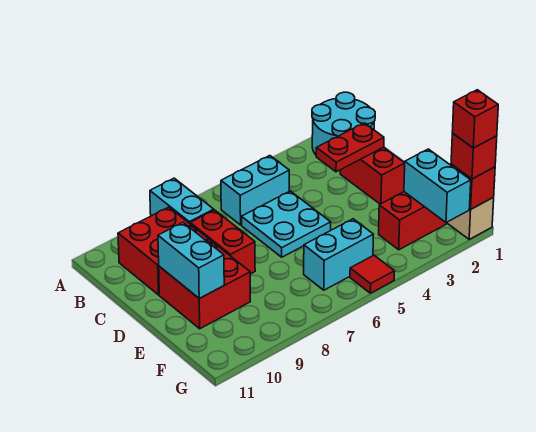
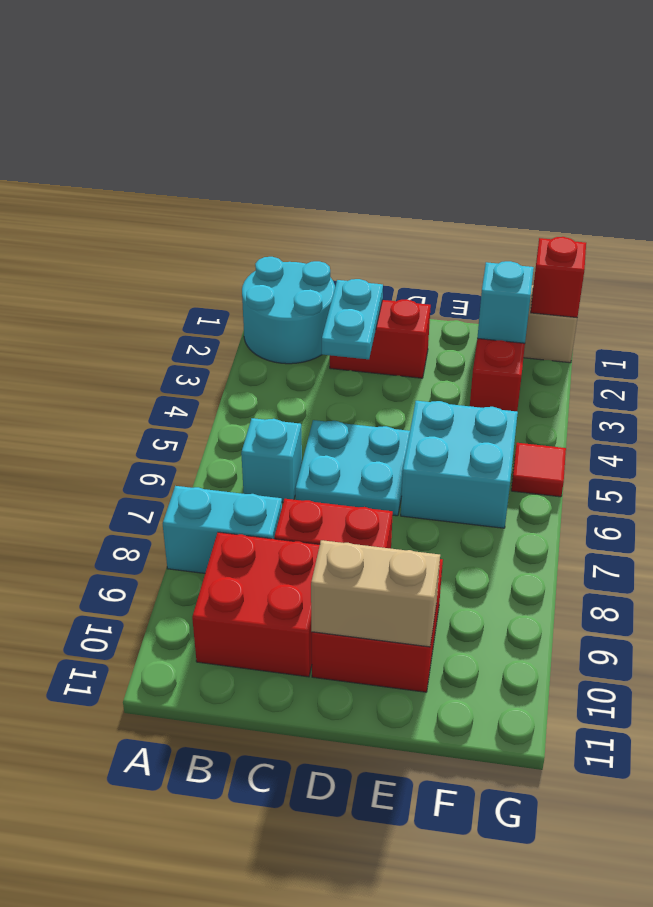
cyan 1x2 brick [221,155,289,225] -> cyan 1x1 brick [241,418,302,502]
red 1x2 plate [316,123,384,172] -> cyan 1x2 plate [322,279,383,359]
cyan 1x2 brick [158,223,224,298] -> tan 1x2 brick [311,540,440,647]
cyan 1x2 brick [404,149,471,223] -> cyan 1x1 brick [477,261,534,343]
cyan 1x2 brick [304,219,373,290] -> cyan 2x2 brick [401,401,518,528]
red 1x1 brick [451,133,497,179] -> none
red 1x1 brick [452,90,498,148] -> none

